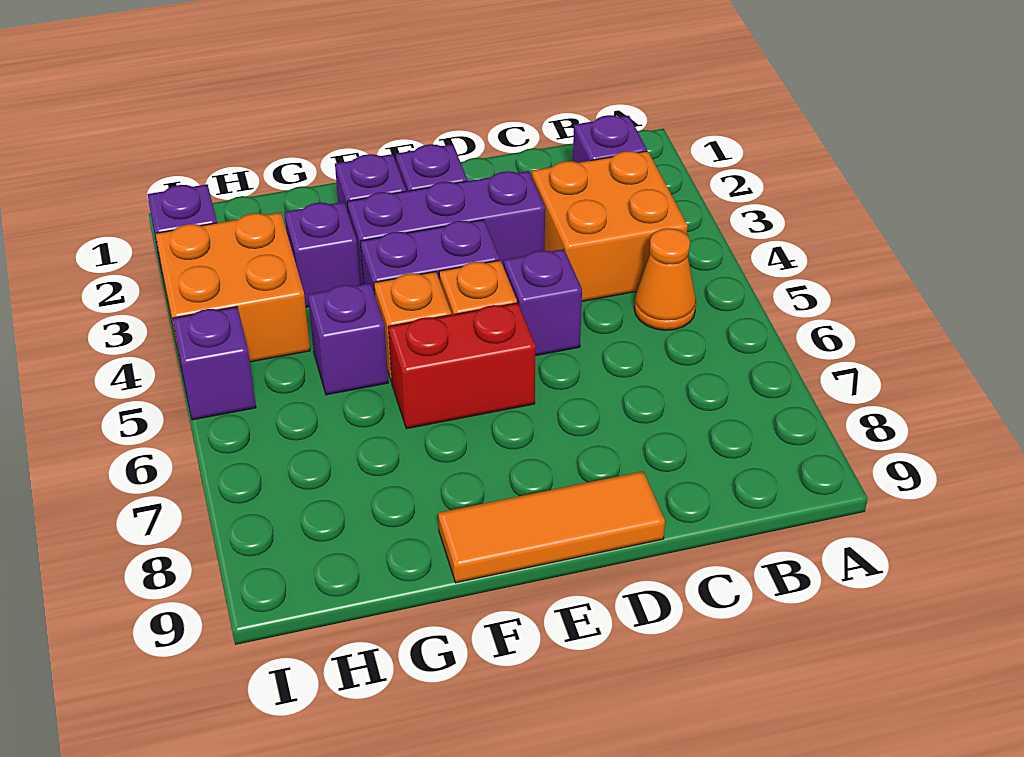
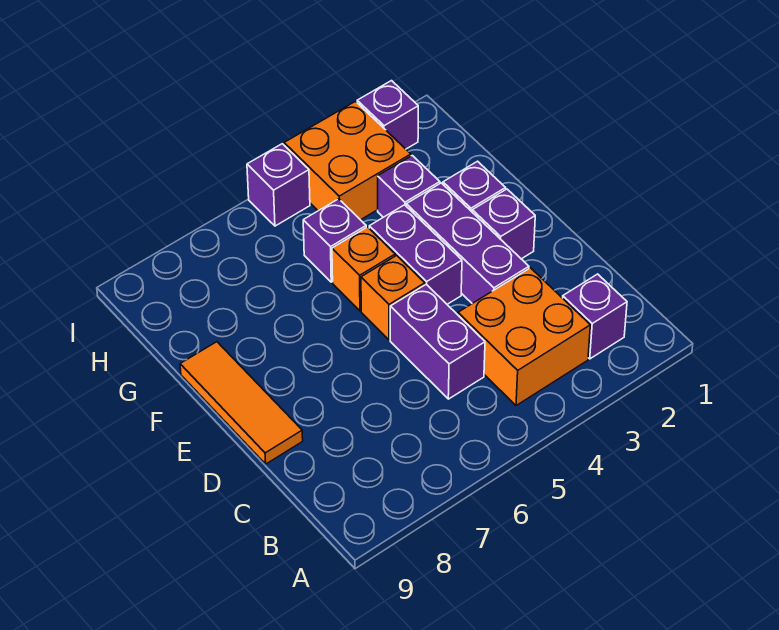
orange 1x1 cone [634,228,696,330] -> none
purple 1x1 brick [504,249,582,356] -> purple 1x2 brick [390,284,485,399]
red 1x2 brick [388,303,536,429] -> none

